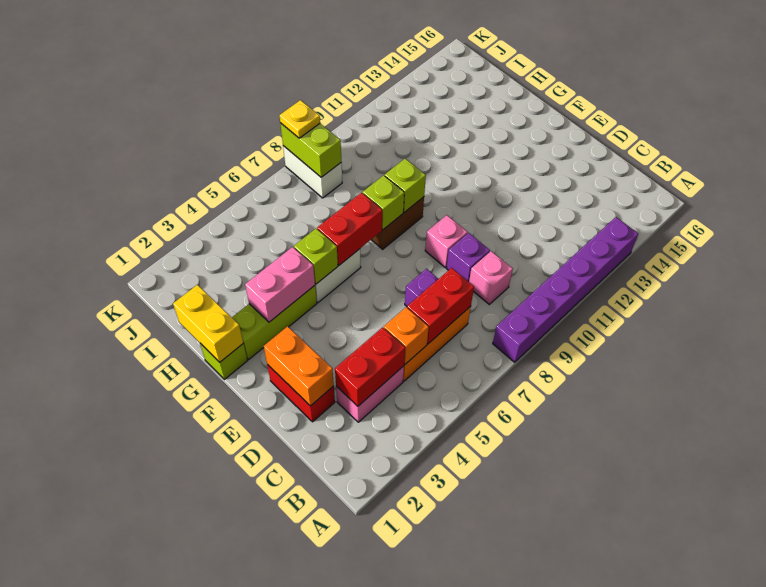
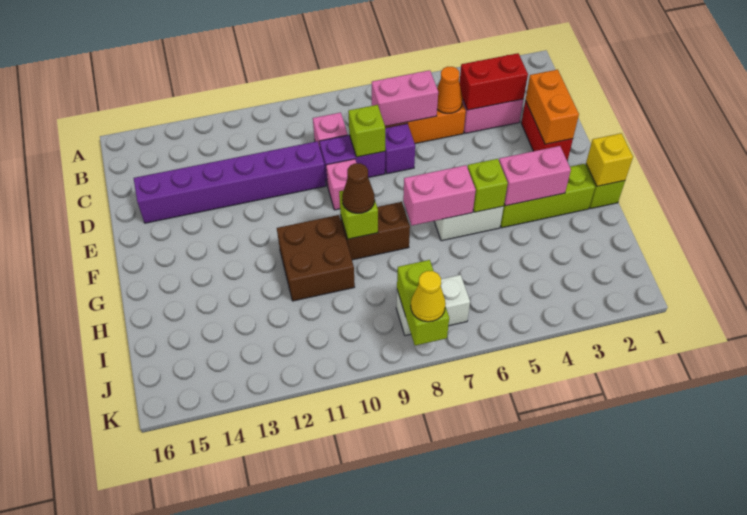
purple 1x6 brick [493,217,638,362] -> purple 1x6 brick moved to [134,141,326,223]
orange 1x1 brick [384,307,429,364] -> orange 1x1 cone [437,67,463,113]
red 1x2 brick [407,268,474,344] -> pink 1x2 brick [372,70,438,126]
purple 1x1 brick [447,233,490,282] -> purple 1x2 brick [319,135,385,186]
yellow 1x2 brick [173,285,243,362] -> yellow 1x1 brick [586,133,633,186]
red 1x2 brick [317,193,382,265] -> pink 1x2 brick [403,165,476,226]
lime 1x1 brick [363,175,404,230] -> lime 1x1 brick moved to [349,105,385,157]
none -> brown 1x1 cone [342,163,375,213]
none -> brown 2x2 brick [277,215,355,301]
white 1x2 brick [283,146,342,198] -> white 1x2 brick turned to [396,274,470,336]
yellow 1x1 plate [279,100,320,138] -> yellow 1x1 cone [411,271,446,322]

